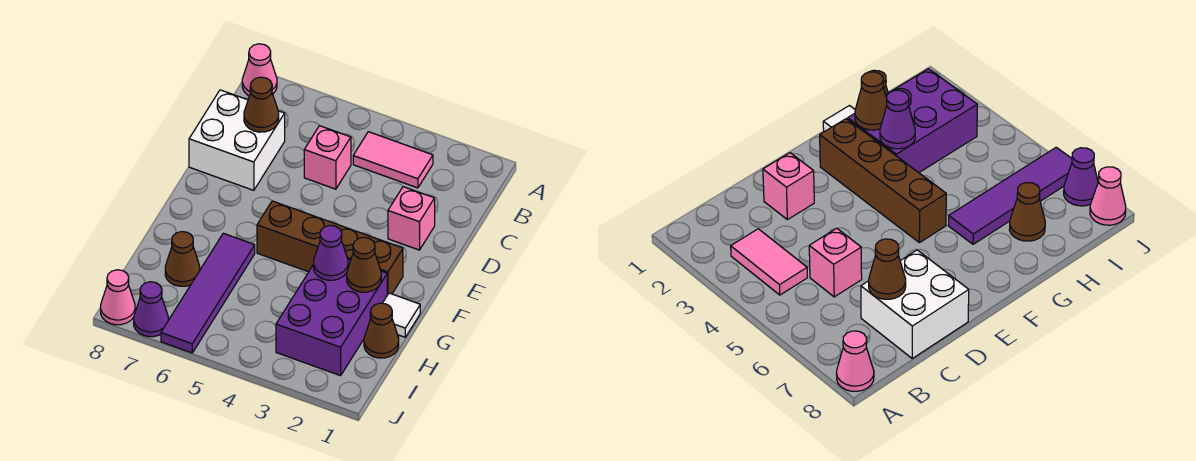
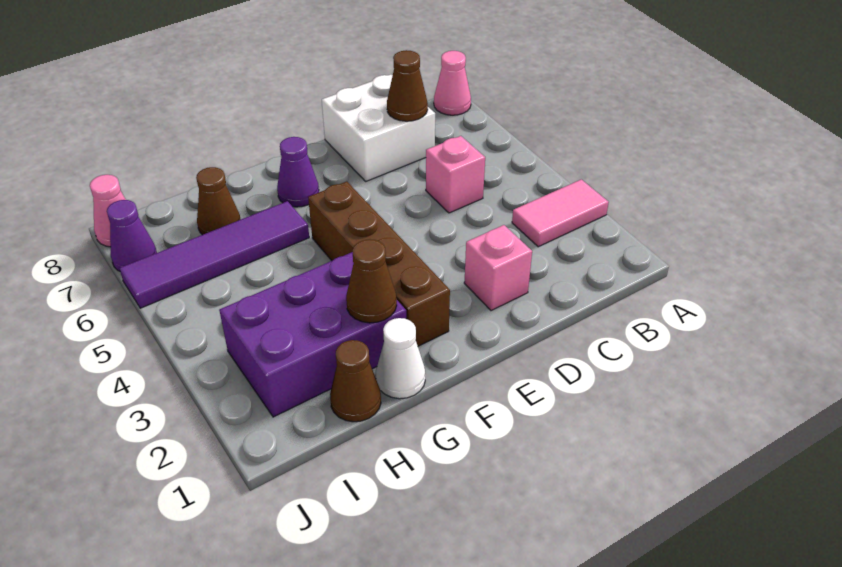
pink 1x2 tile [353,132,433,188] -> pink 1x2 tile turned to [512,179,609,247]
white 1x1 tile [383,293,420,337] -> white 1x1 cone [376,318,425,399]
purple 1x1 cone [314,225,348,280] -> purple 1x1 cone moved to [277,137,319,207]

